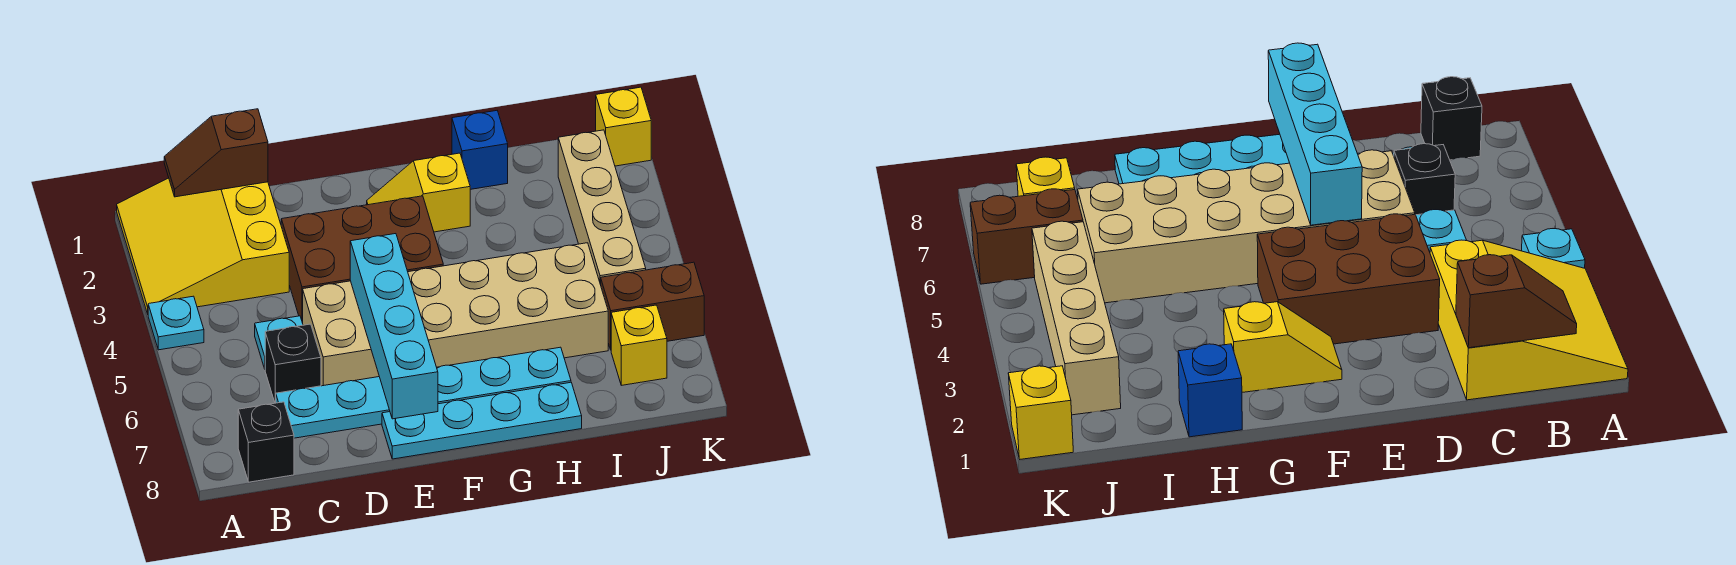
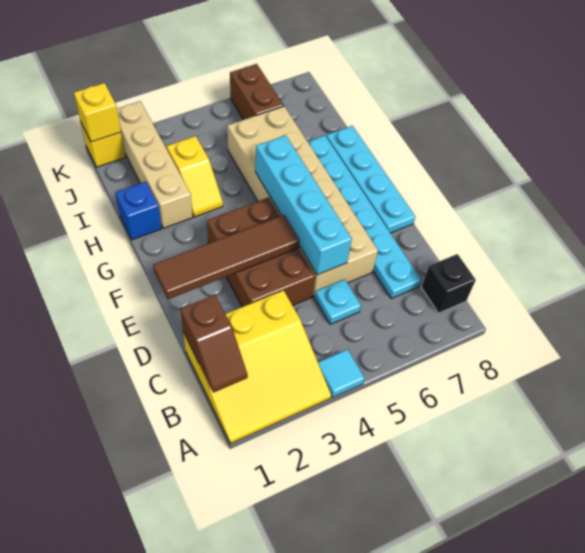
cyan 1x1 plate [148,296,204,350] -> cyan 1x1 tile [318,349,365,398]
black 1x1 brick [265,324,321,403] -> none
none -> brown 1x4 tile [153,215,300,299]
cyan 1x4 brick [350,234,438,419] -> cyan 1x4 brick turned to [255,135,352,275]
yellow 1x2 slope [367,153,470,232] -> yellow 1x2 slope moved to [167,136,223,217]
tan 1x4 brick [558,130,646,285] -> tan 1x4 brick turned to [117,101,193,228]
yellow 1x1 brick [611,305,667,385] -> yellow 1x1 brick moved to [74,83,121,142]

